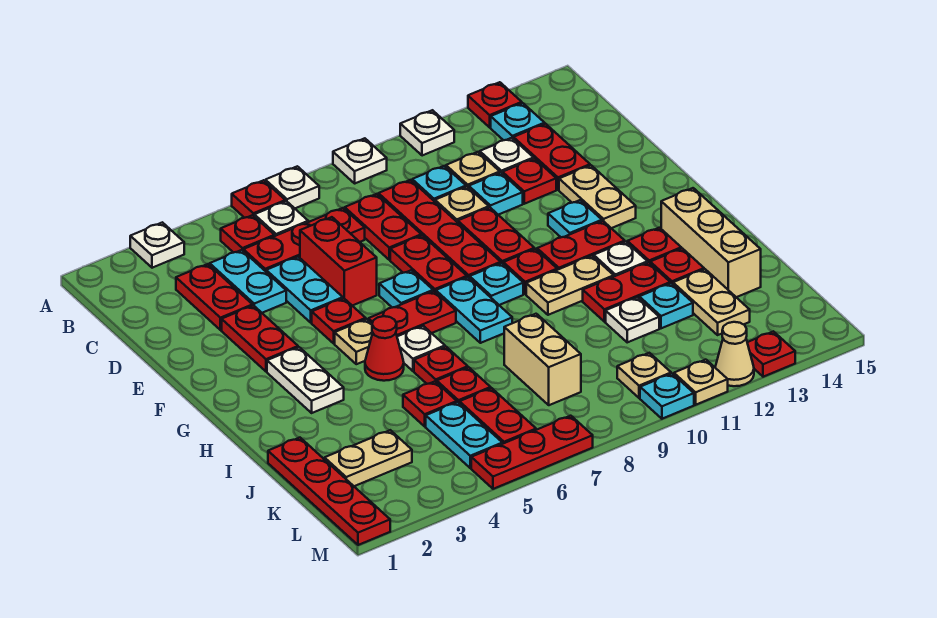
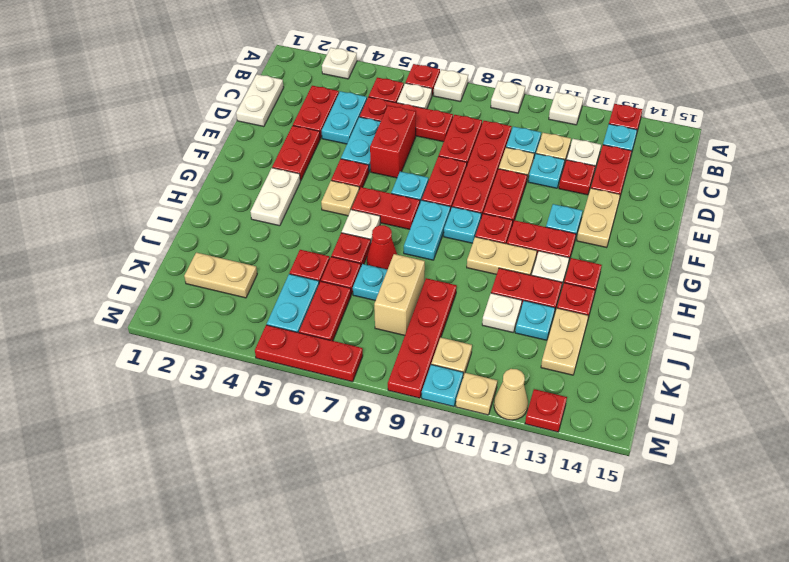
none -> white 1x2 plate [236,74,284,127]
red 1x1 cone [365,316,404,381] -> red 1x1 cone moved to [367,225,397,269]
tan 1x3 brick [661,188,761,297] -> none
red 1x4 plate [268,438,390,545] -> red 1x4 plate moved to [388,278,457,398]
none -> cyan 1x1 plate [353,264,388,301]

